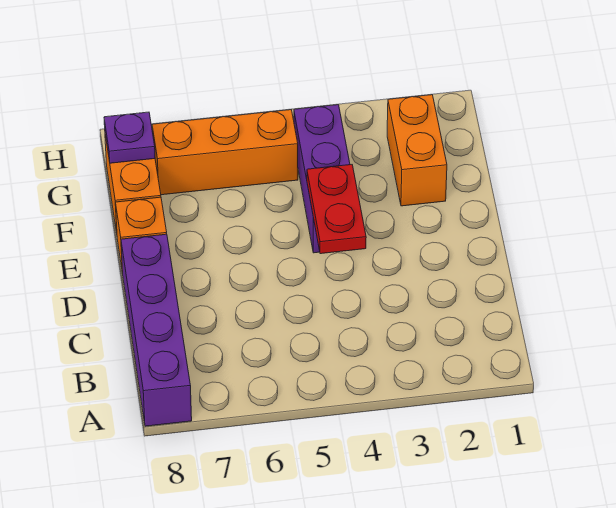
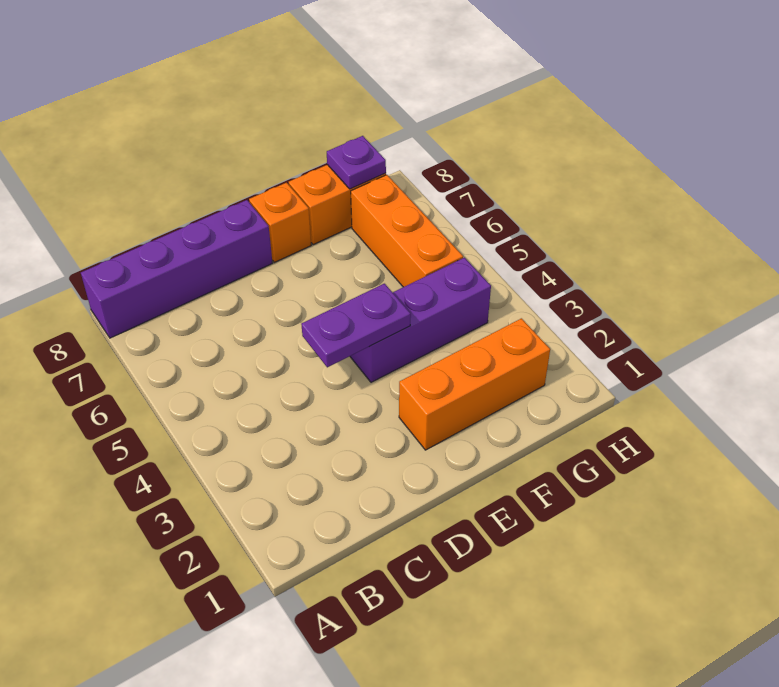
red 1x2 plate [307,165,366,254] -> purple 1x2 plate [301,284,411,367]
orange 1x2 brick [387,95,447,206] -> orange 1x3 brick [399,318,550,450]

